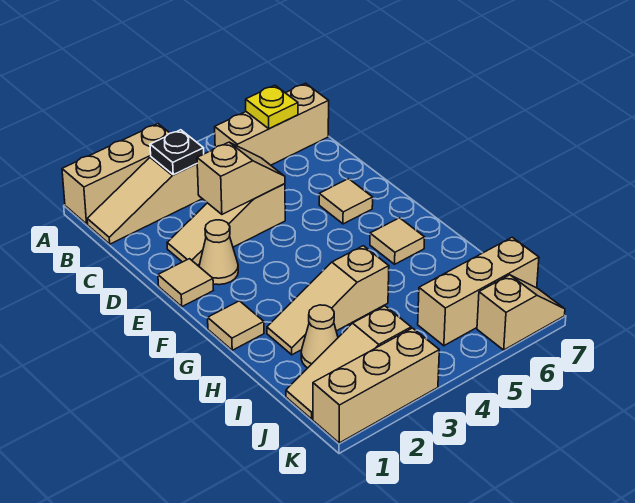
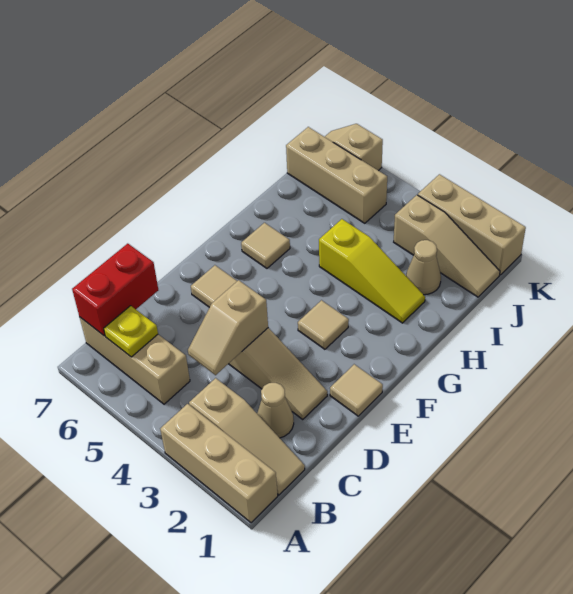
black 1x1 plate [150,130,204,175] -> none
none -> red 1x2 brick [72,244,158,336]
tan 1x2 slope [197,142,285,214] -> tan 1x2 slope turned to [188,280,268,375]
tan 1x1 cone [199,220,238,285] -> tan 1x1 cone moved to [257,383,294,438]
tan 1x1 tile [208,301,264,350] -> tan 1x1 tile moved to [298,300,349,349]
tan 1x3 slope [267,246,389,355] -> yellow 1x3 slope [319,219,425,323]

